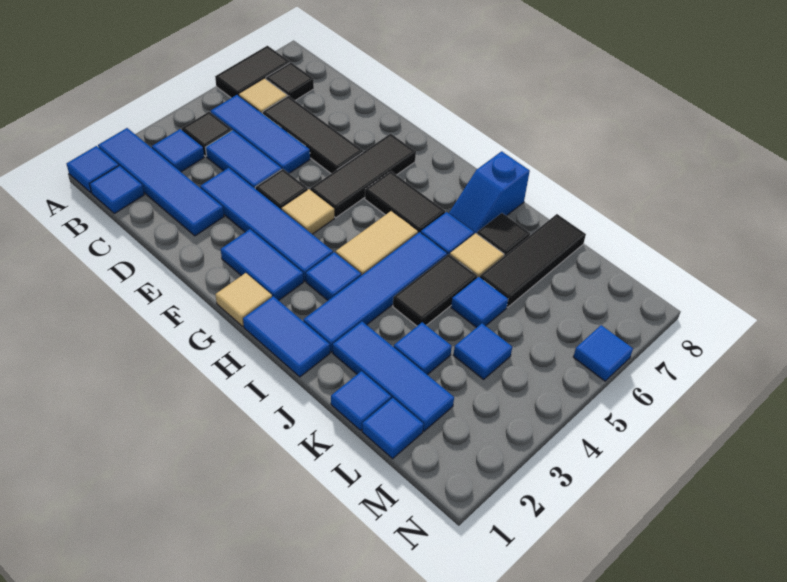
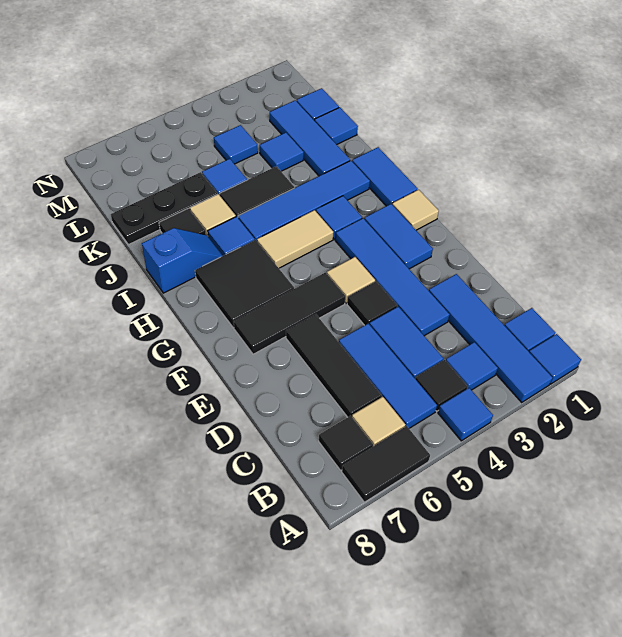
black 1x2 tile [365,171,445,233] -> black 2x2 tile [195,240,294,328]
black 1x3 tile [480,214,586,307] -> black 1x3 plate [111,172,218,245]
blue 1x1 tile [573,325,633,381] -> blue 1x1 tile moved to [438,388,493,441]

